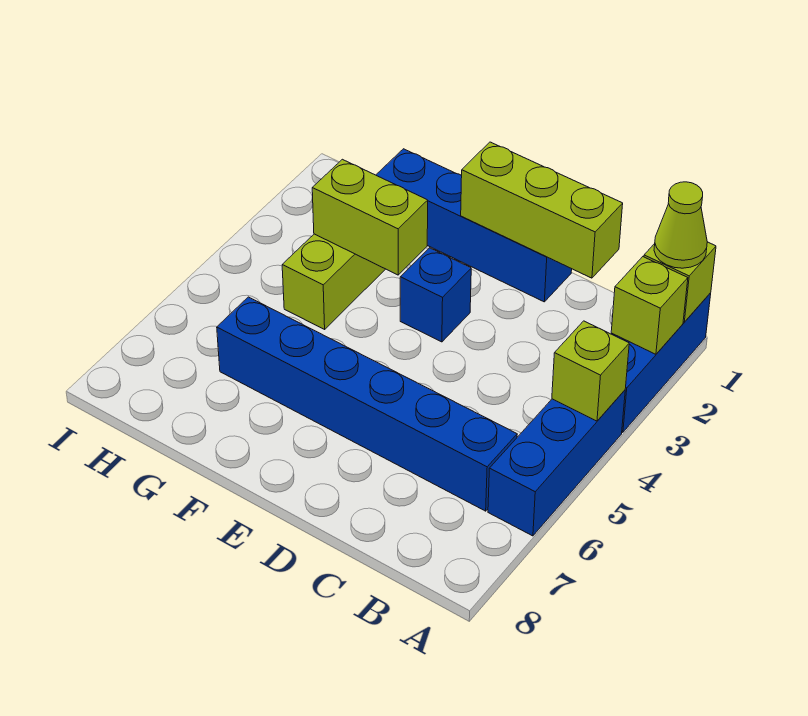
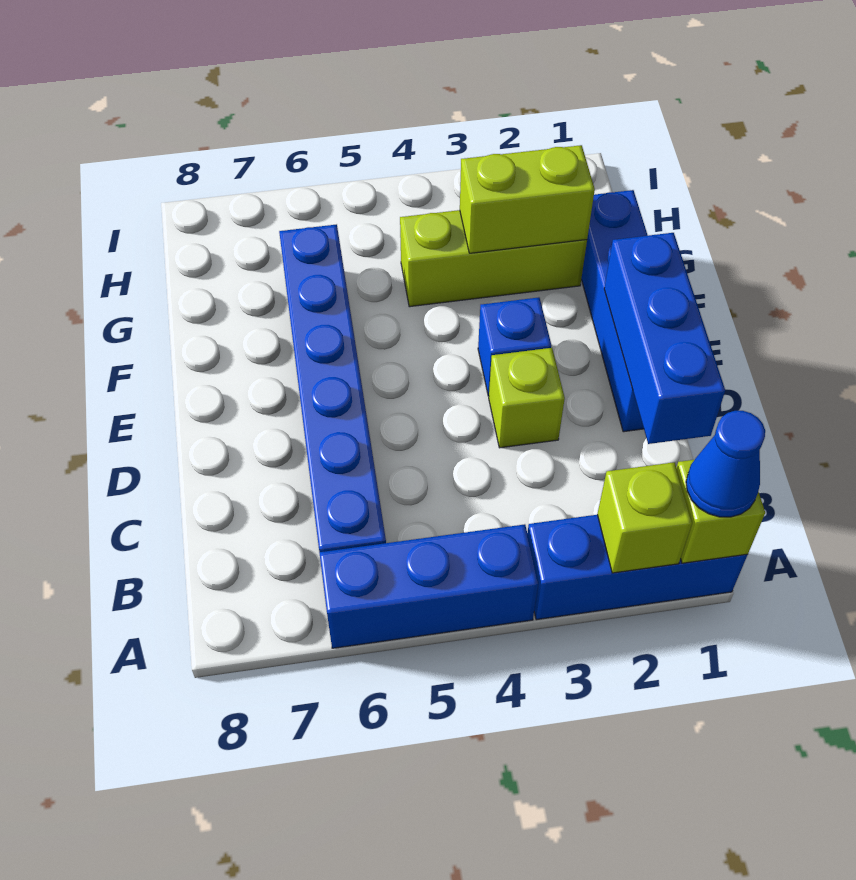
lime 1x1 cone [654,182,707,268] -> blue 1x1 cone [686,411,765,517]
lime 1x1 brick [552,321,629,421] -> lime 1x1 brick moved to [489,348,565,448]
lime 1x3 brick [461,142,623,278] -> blue 1x3 brick [604,233,725,444]
lime 1x2 brick [312,159,428,275] -> lime 1x2 brick turned to [460,145,595,253]

